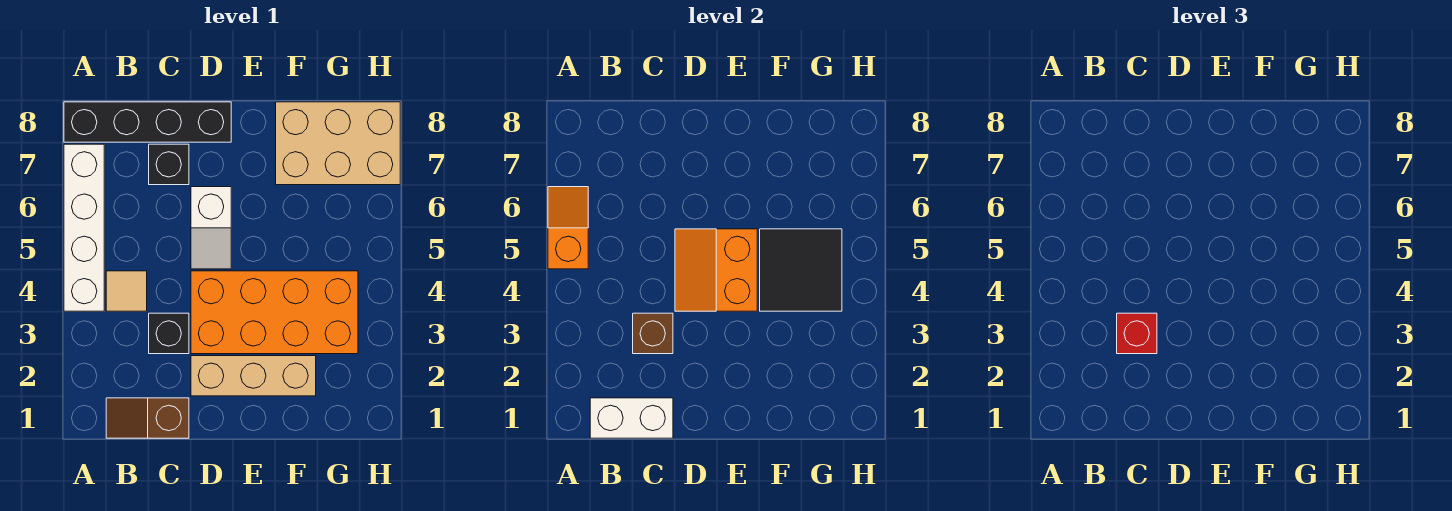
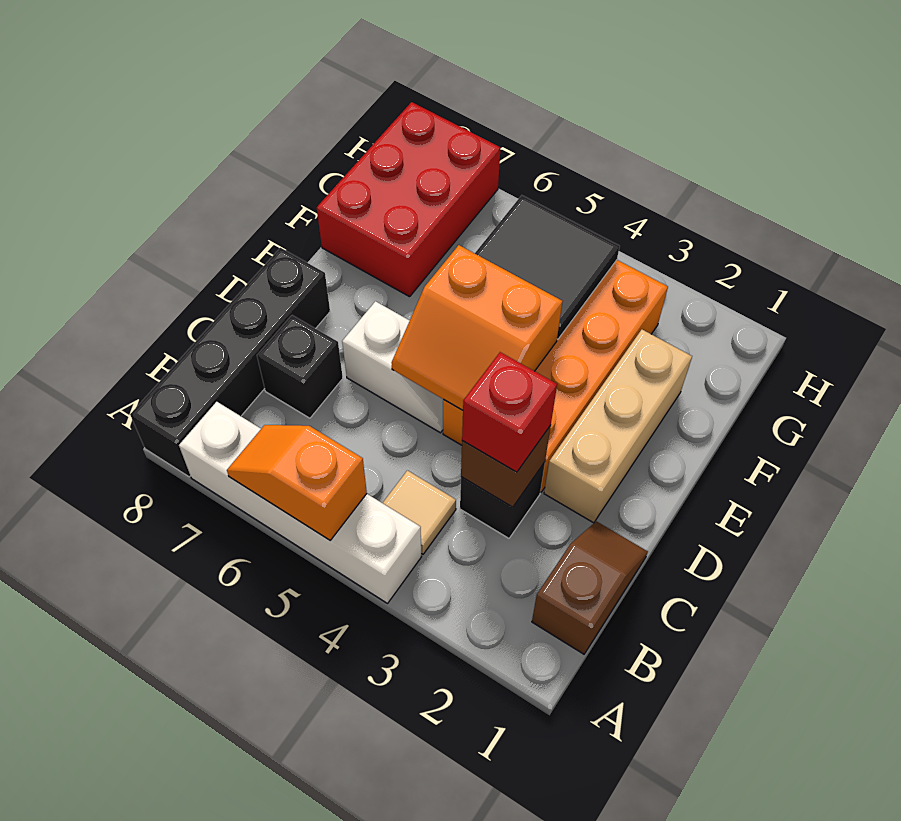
brown 1x2 slope [106,398,189,438] -> brown 1x2 slope turned to [532,521,648,654]
white 1x2 brick [590,398,673,438] -> none
tan 2x3 brick [276,102,400,185] -> red 2x3 brick [317,102,500,297]

